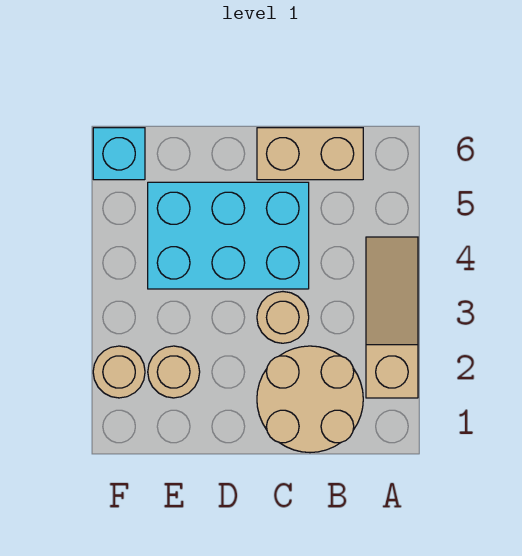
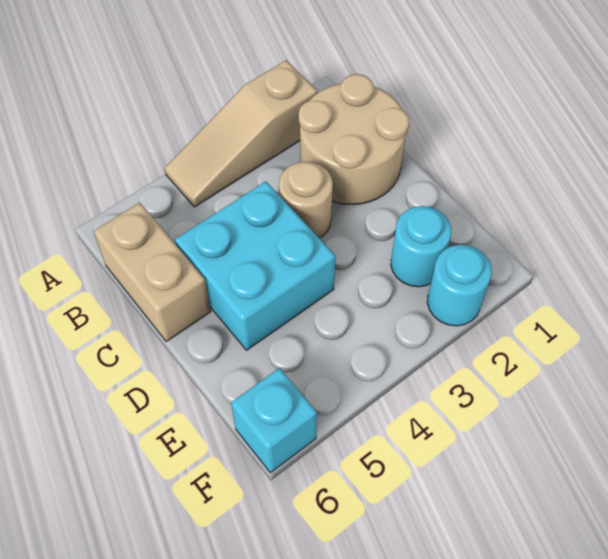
cyan 2x3 brick [148,182,309,289] -> cyan 2x2 brick [175,181,336,350]
tan 1x1 round brick [148,346,200,398] -> cyan 1x1 round brick [391,206,451,287]
tan 1x1 round brick [93,346,145,398] -> cyan 1x1 round brick [427,245,492,326]

